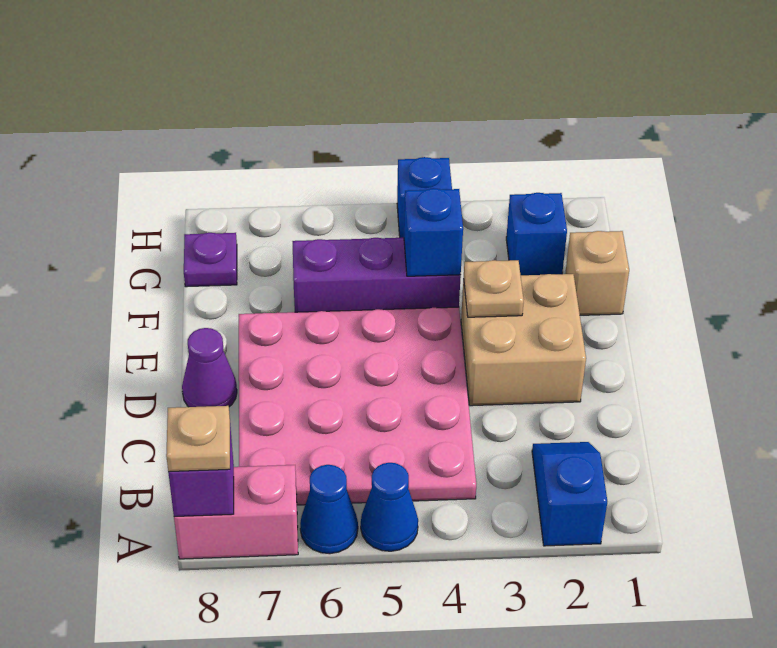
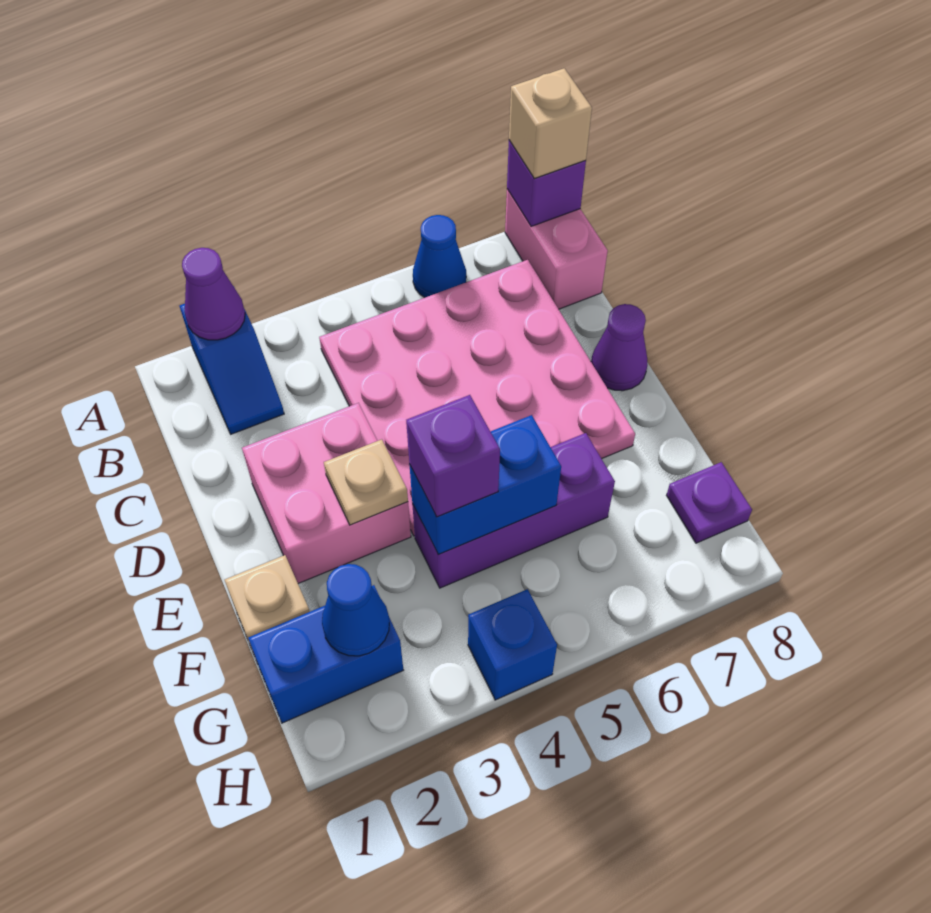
none -> purple 1x1 cone [182,248,245,340]
blue 1x1 cone [361,463,418,551] -> blue 1x1 cone moved to [322,564,389,656]
pink 1x2 brick [174,465,298,559] -> pink 1x2 brick turned to [505,189,608,309]
tan 1x1 plate [166,406,230,472] -> tan 1x1 brick [509,68,592,179]
tan 2x2 brick [461,274,586,406] -> pink 2x2 brick [242,403,411,584]
blue 1x1 brick [404,188,463,276] -> blue 1x2 brick [409,415,561,555]
none -> purple 1x1 brick [406,395,500,517]
blue 1x1 brick [506,193,567,275] -> blue 1x2 brick [248,585,403,723]

